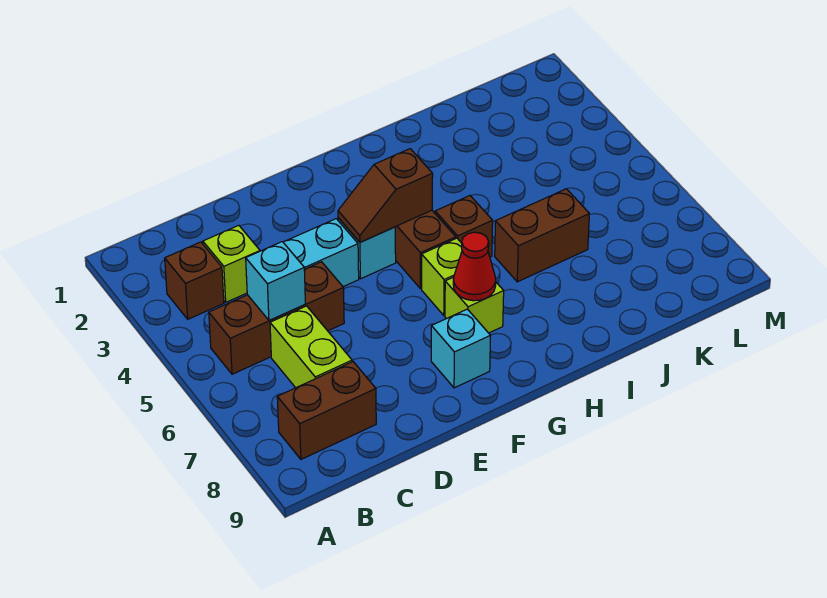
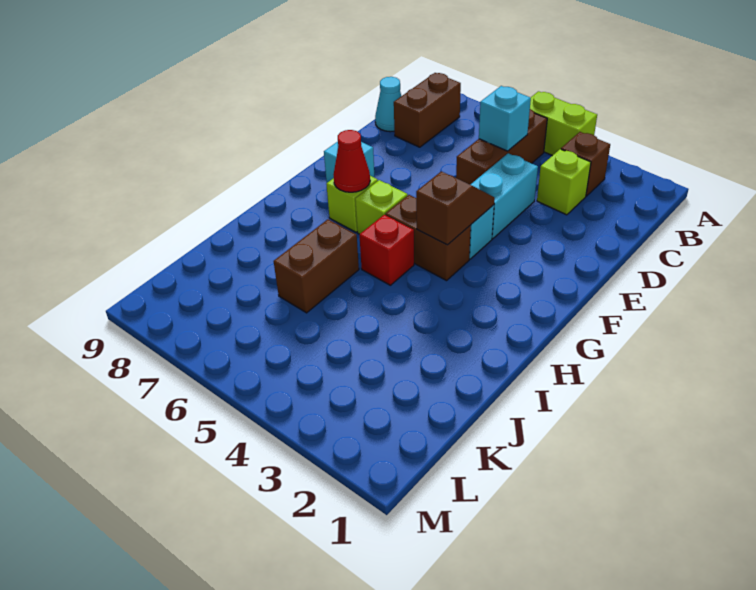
lime 1x2 brick [270,306,352,388] -> lime 1x2 brick moved to [530,91,597,156]
none -> cyan 1x1 cone [375,77,401,132]
brown 1x1 brick [435,196,493,257] -> red 1x1 brick [359,215,414,285]

